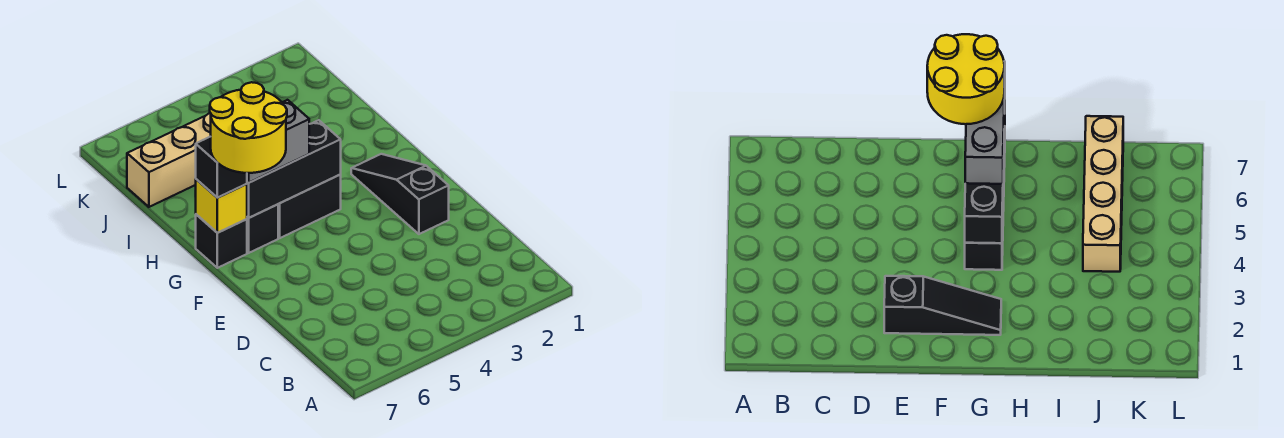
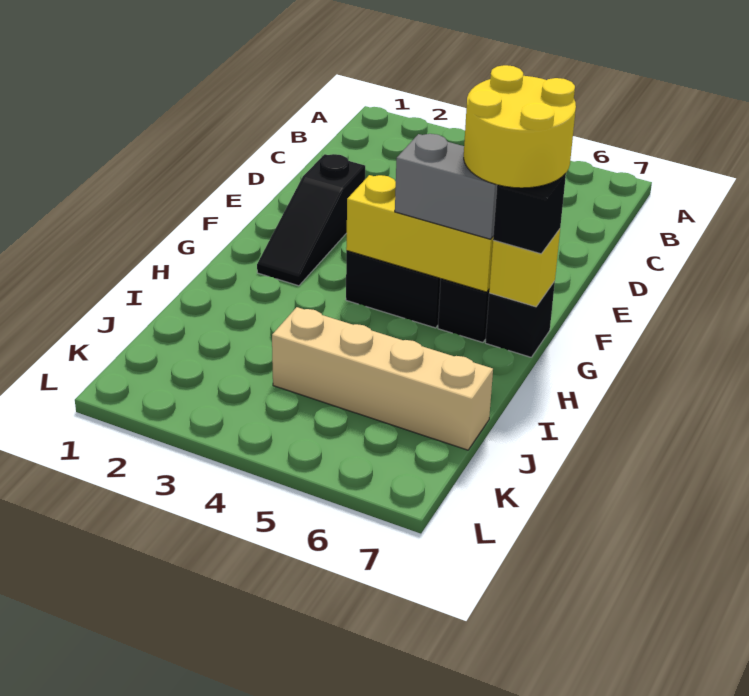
black 1x3 brick [247,120,341,218] -> yellow 1x3 brick [346,175,493,292]

